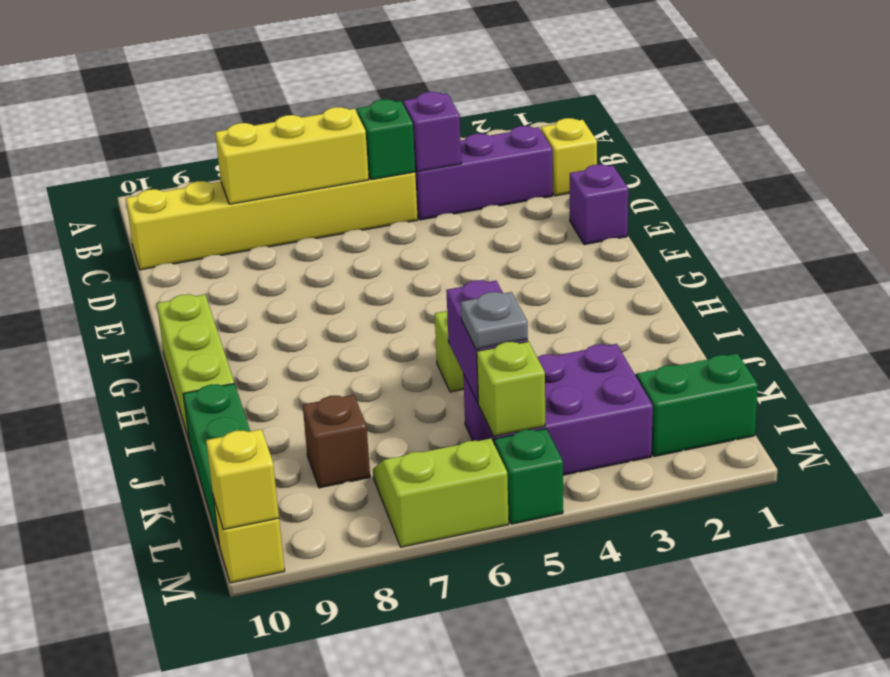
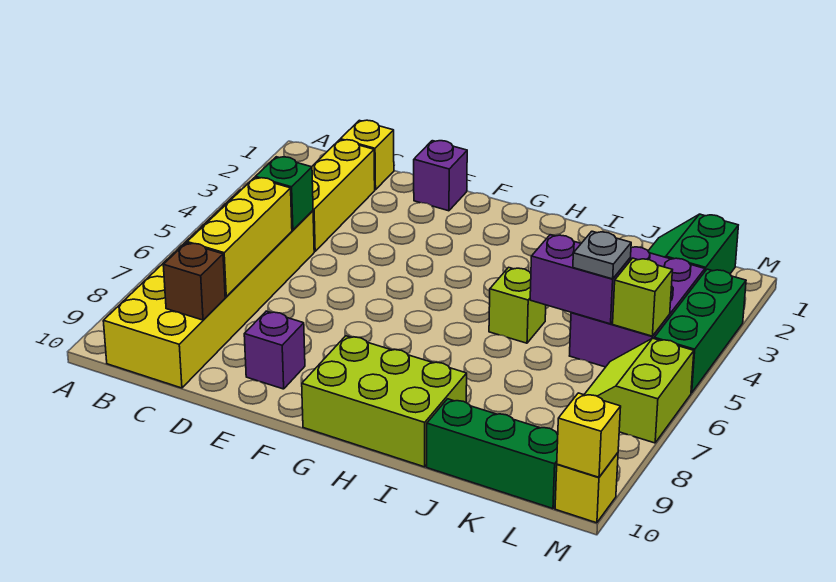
purple 1x3 brick [415,126,552,220] -> yellow 1x3 brick [312,140,375,251]
purple 1x1 brick [403,92,461,172] -> purple 1x1 brick moved to [244,311,305,389]
yellow 1x6 brick [126,172,418,270] -> yellow 2x6 brick [103,190,314,388]
lime 1x3 brick [157,294,234,442] -> lime 2x3 brick [302,336,467,467]
brown 1x1 brick [303,395,370,488] -> brown 1x1 brick moved to [163,243,225,320]
green 1x1 brick [494,428,563,524] -> green 1x3 brick [654,269,746,393]

